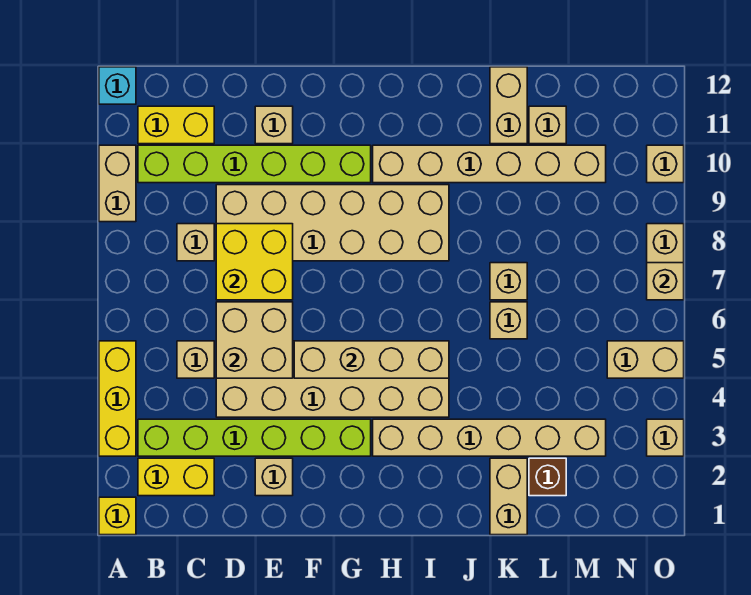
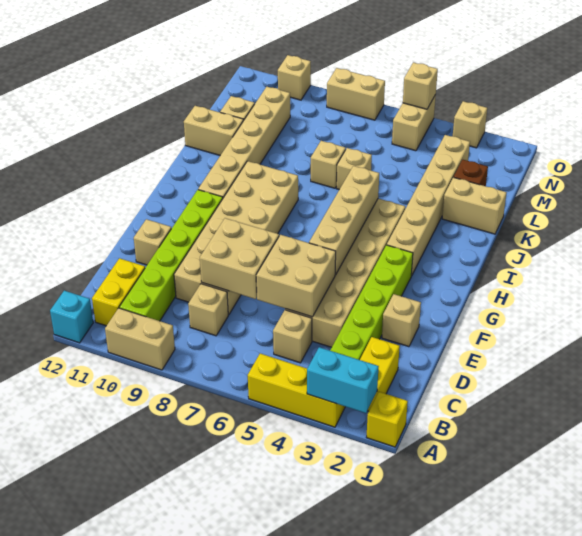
none -> cyan 1x2 brick [307,347,379,413]
yellow 2x2 brick [216,224,293,300] -> tan 2x2 brick [200,218,279,299]
tan 1x1 brick [647,263,684,300] -> tan 1x1 brick moved to [403,62,438,109]

